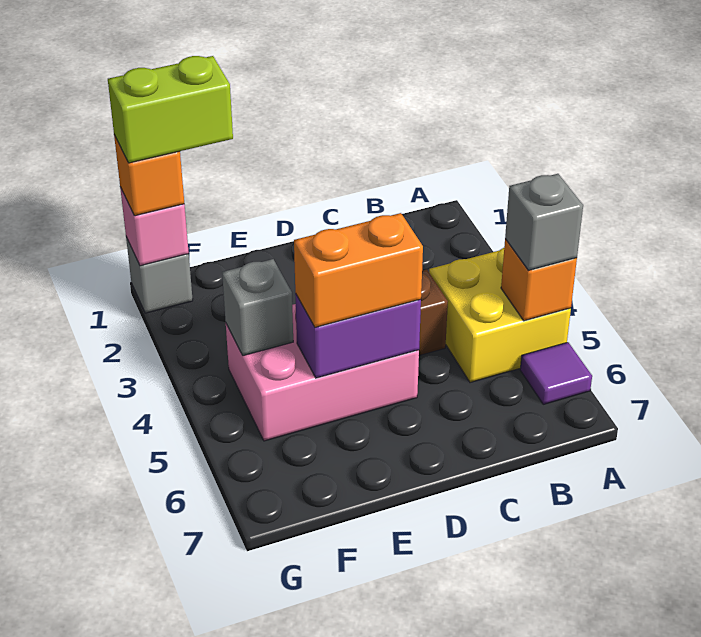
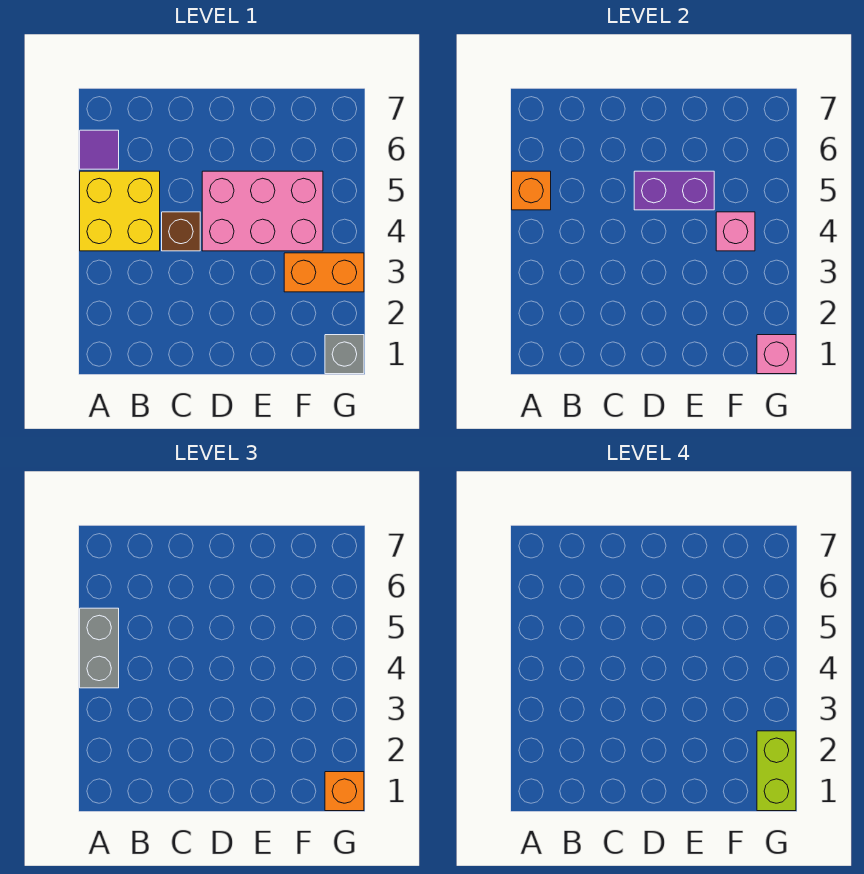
grey 1x1 brick [505,174,583,271] -> grey 1x2 brick [80,608,119,688]
orange 1x2 brick [294,213,423,327] -> orange 1x2 brick moved to [284,253,364,292]
lime 1x2 brick [108,56,233,163] -> lime 1x2 brick turned to [757,731,796,811]
grey 1x1 brick [222,259,293,356] -> pink 1x1 brick [716,212,755,251]

